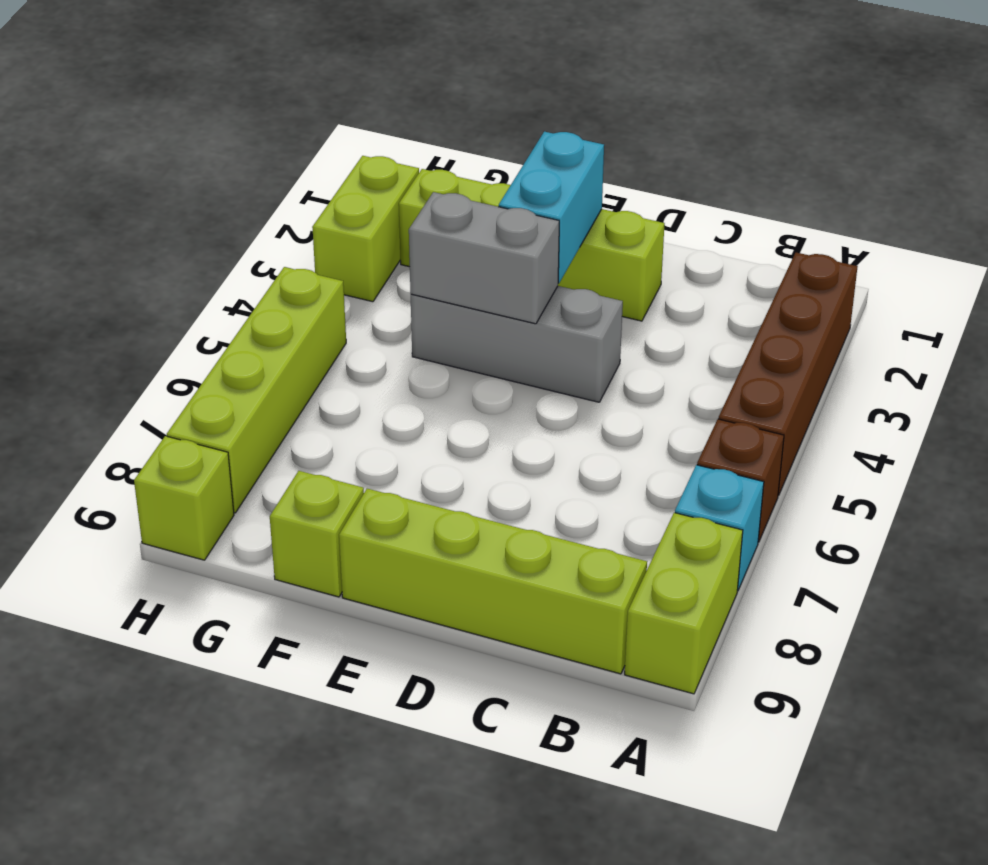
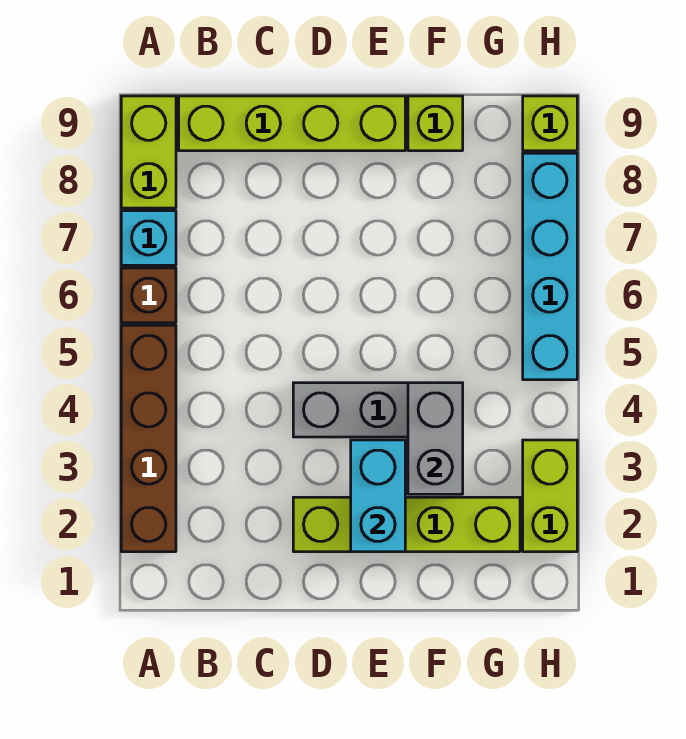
grey 1x2 brick [409,192,559,324] -> grey 1x2 brick turned to [408,383,463,494]
lime 1x4 brick [167,267,346,513] -> cyan 1x4 brick [523,153,577,380]

